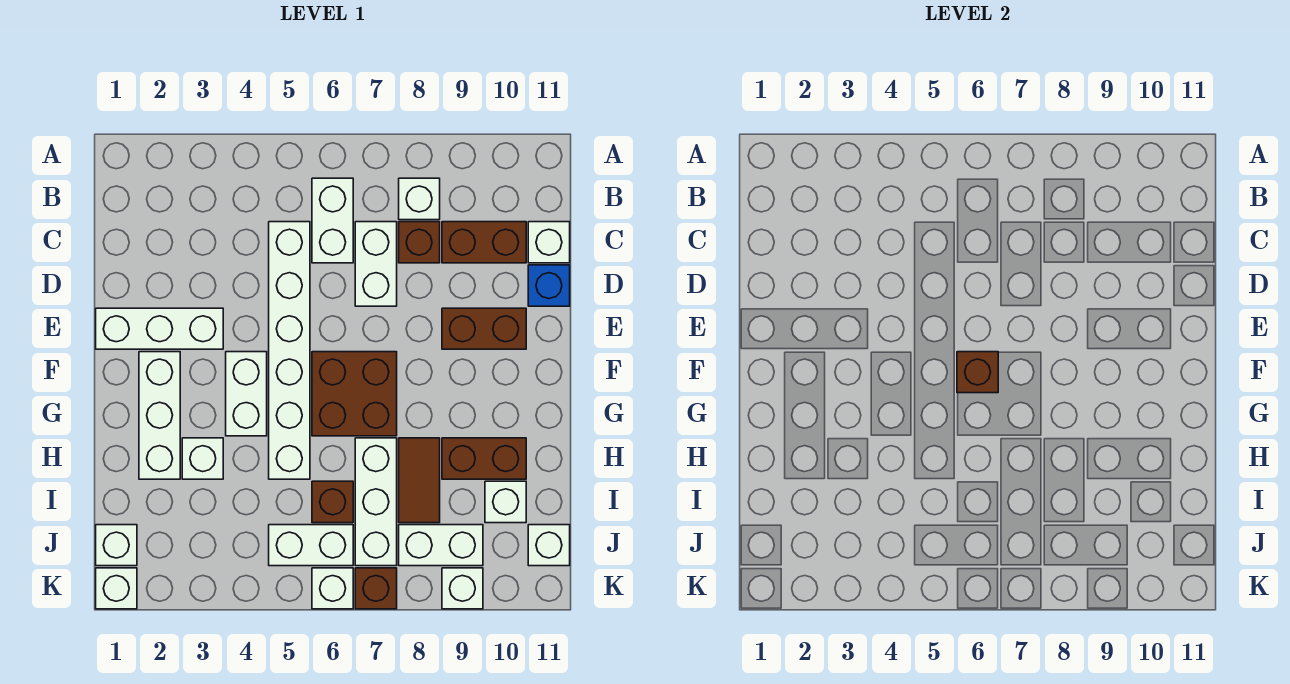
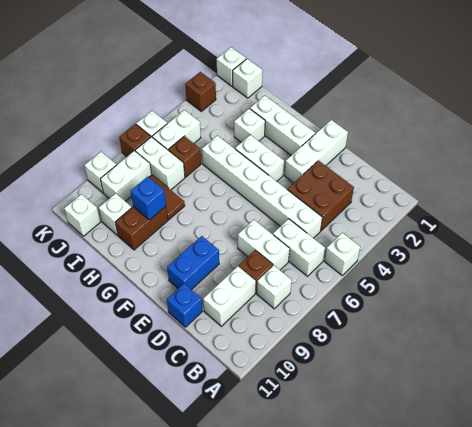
brown 1x2 brick [442,222,526,263] -> white 1x2 brick [203,266,256,326]
white 1x1 brick [528,222,570,263] -> white 1x1 brick moved to [325,233,360,275]
brown 1x2 brick [442,308,526,349] -> blue 1x2 brick [167,236,219,290]
brown 2x2 brick [312,352,397,436] -> brown 2x2 brick moved to [288,161,354,231]
brown 1x1 brick [957,352,998,393] -> brown 1x1 brick moved to [185,72,216,111]
white 1x3 brick [355,438,397,566] -> white 1x2 brick [135,137,185,190]
none -> blue 1x1 brick [131,177,166,220]

